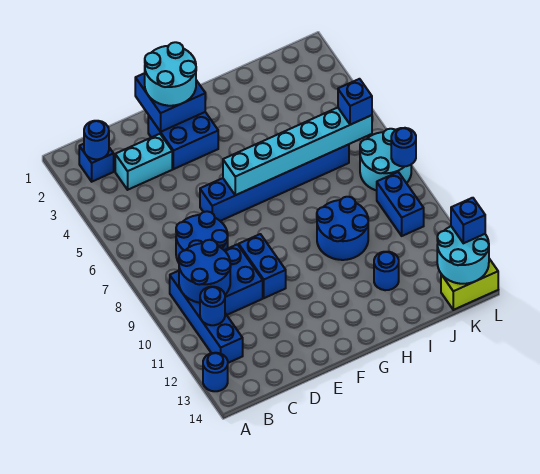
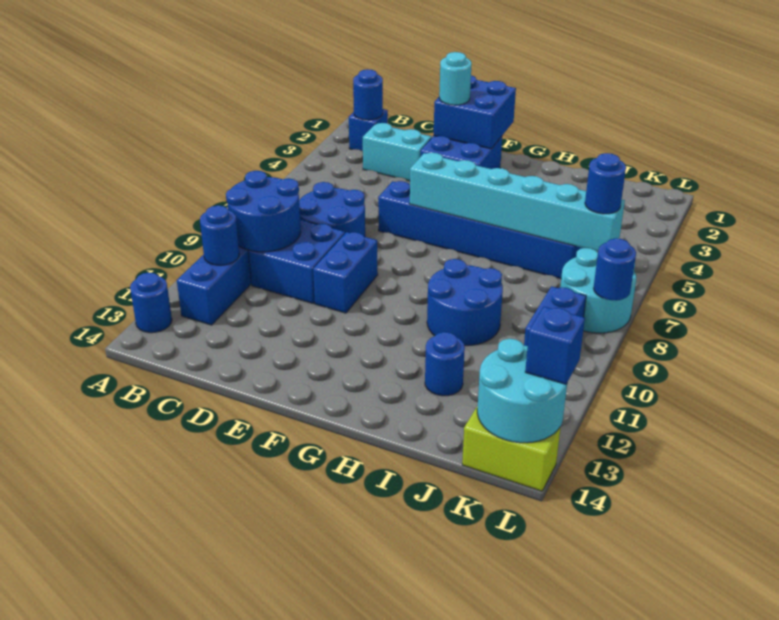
cyan 2x2 round brick [145,42,196,106] -> cyan 1x1 round brick [439,52,472,105]
blue 1x1 brick [338,79,372,125] -> blue 1x1 round brick [585,153,626,214]

